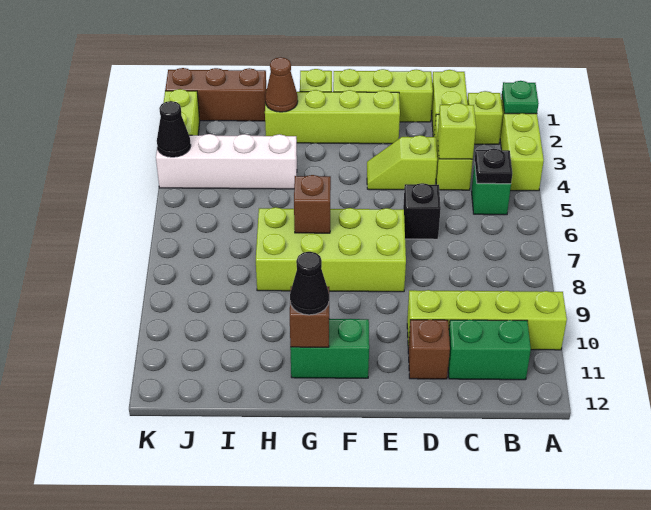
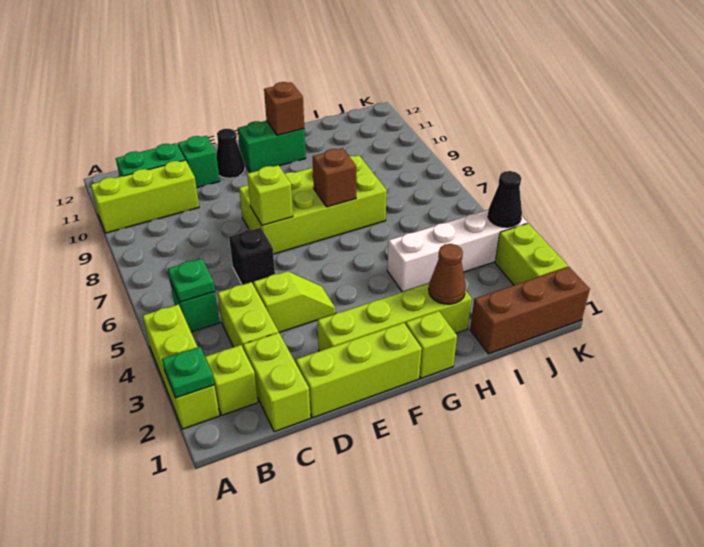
lime 1x4 brick [407,290,567,350] -> lime 1x3 brick [91,160,199,233]
black 1x1 plate [475,149,512,184] -> green 1x1 plate [168,259,215,302]
lime 1x1 brick [438,103,476,159] -> lime 1x1 brick moved to [247,165,293,226]
brown 1x1 brick [408,319,450,379] -> green 1x1 brick [178,136,220,188]
black 1x1 cone [290,252,329,315] -> black 1x1 cone moved to [216,129,245,178]

